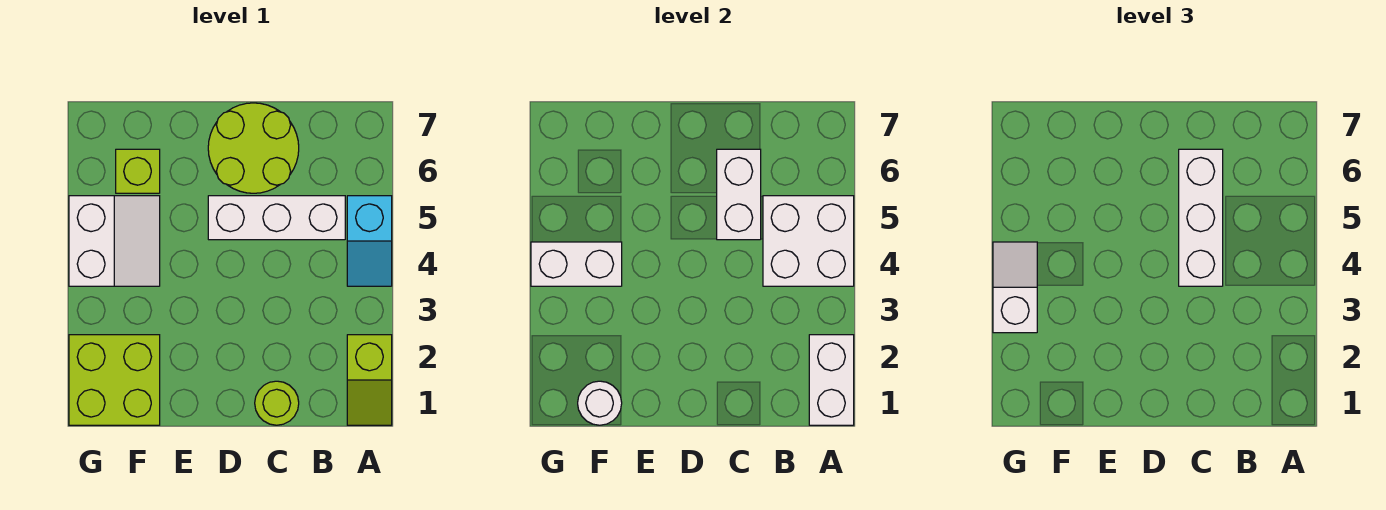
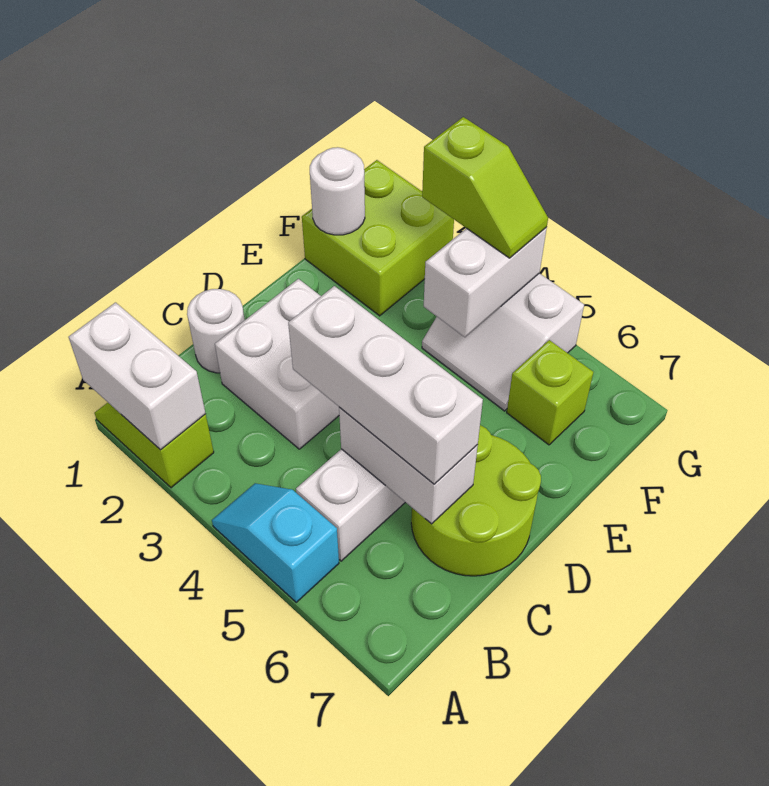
white 2x2 brick [763,196,854,286] -> white 2x2 brick moved to [215,279,339,449]
lime 1x1 round brick [255,381,299,425] -> white 1x1 round brick [187,289,245,373]
white 1x2 slope [993,242,1037,333] -> lime 1x2 slope [422,117,548,258]

